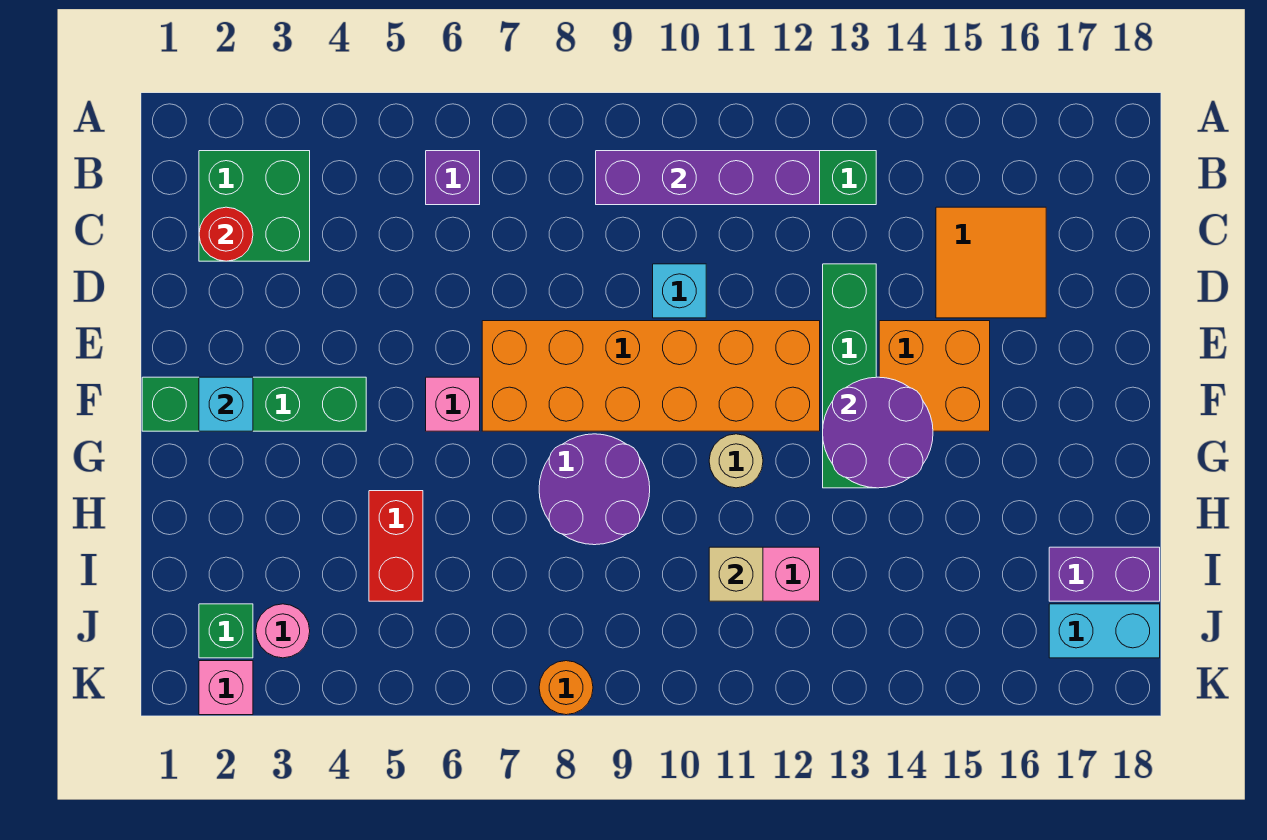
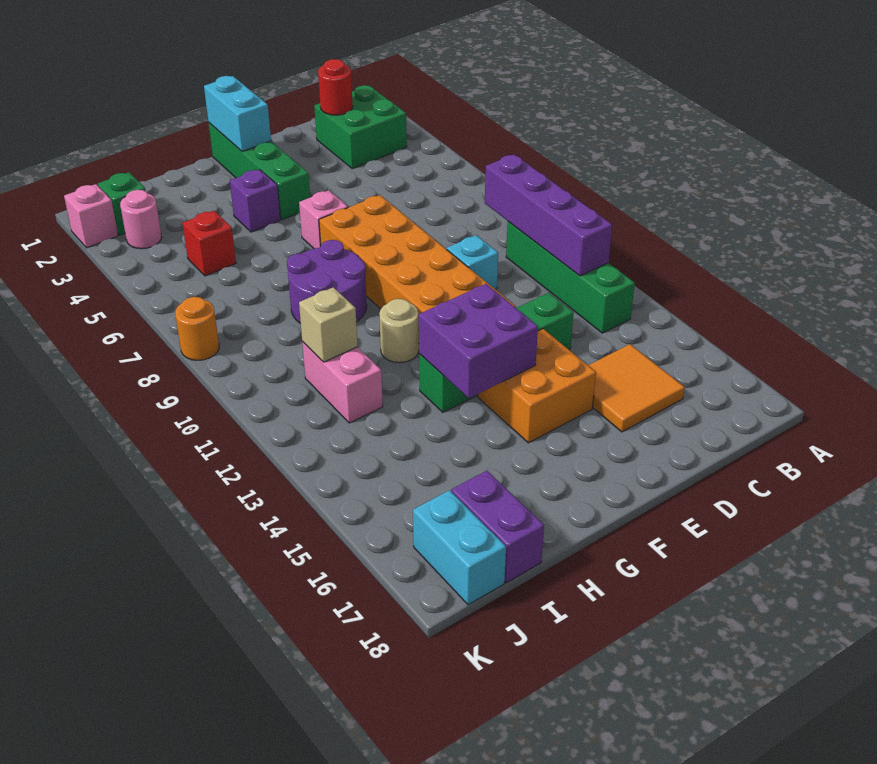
purple 1x1 brick [426,151,480,205] -> purple 1x1 brick moved to [230,169,281,232]
cyan 1x1 brick [199,377,253,431] -> cyan 1x2 brick [204,76,271,151]
purple 2x2 round brick [823,377,933,488] -> purple 2x2 brick [419,284,538,398]
red 1x2 brick [369,491,423,601] -> red 1x1 brick [182,211,236,276]

